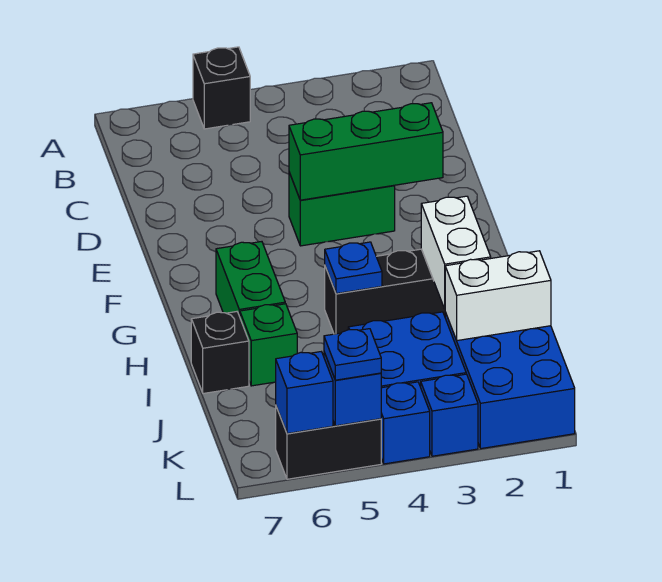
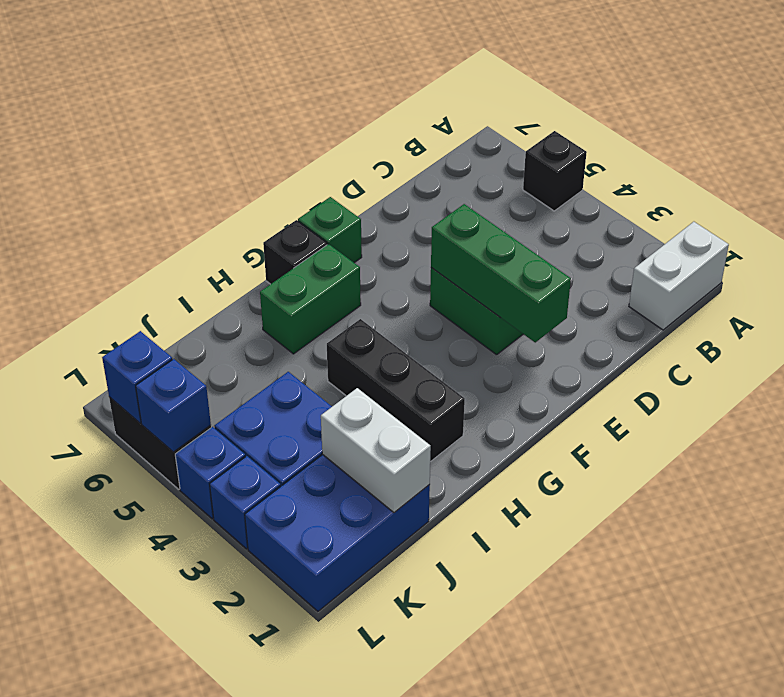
white 1x2 brick [421,196,491,309] -> white 1x2 brick moved to [629,222,729,330]
blue 1x1 plate [325,242,382,294] -> none
green 1x1 brick [240,304,297,386] -> green 1x1 brick moved to [298,197,362,263]
black 1x1 brick [191,312,249,394] -> black 1x1 brick moved to [263,220,327,284]
blue 1x1 plate [324,329,381,380] -> none

